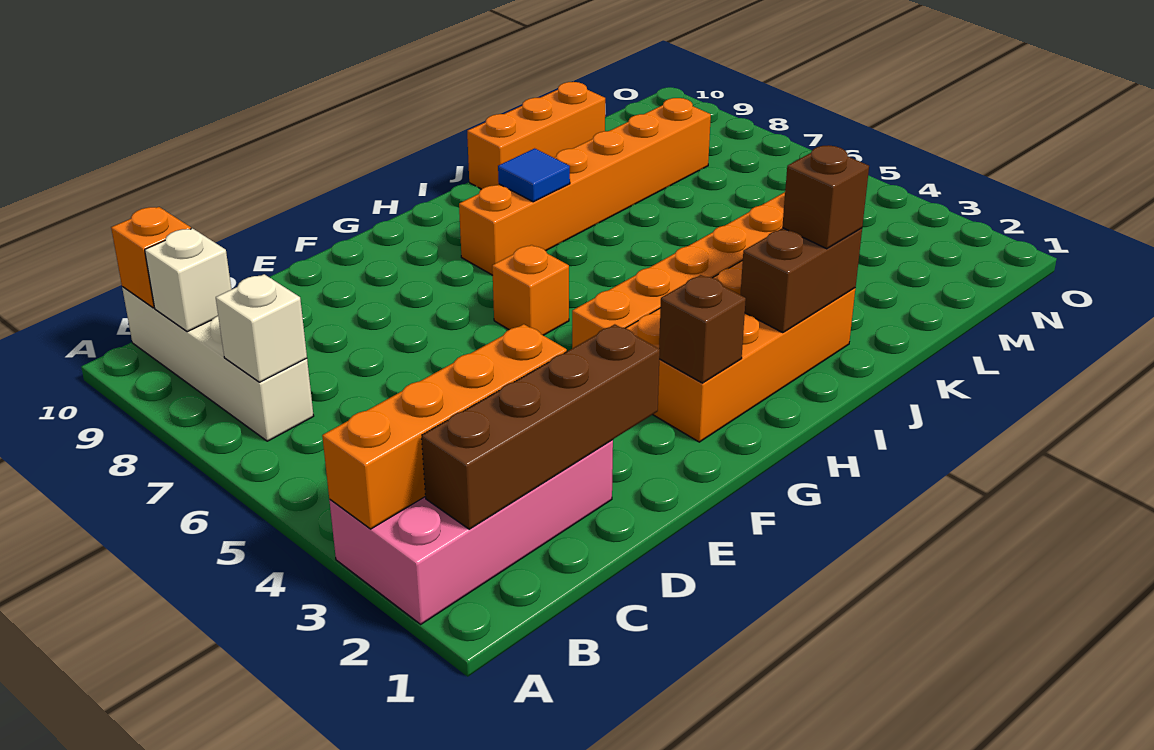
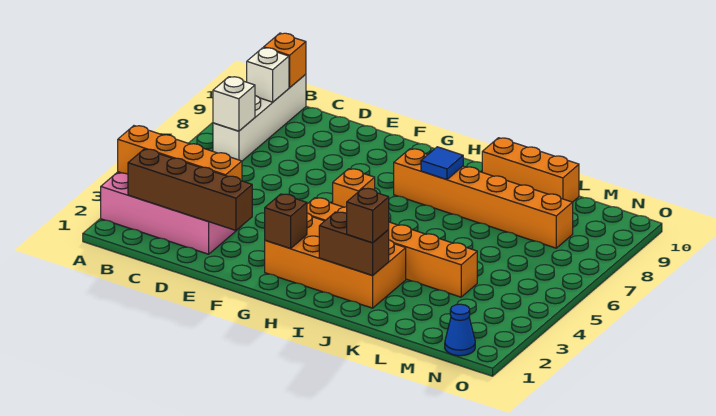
none -> blue 1x1 cone [445,304,475,356]

